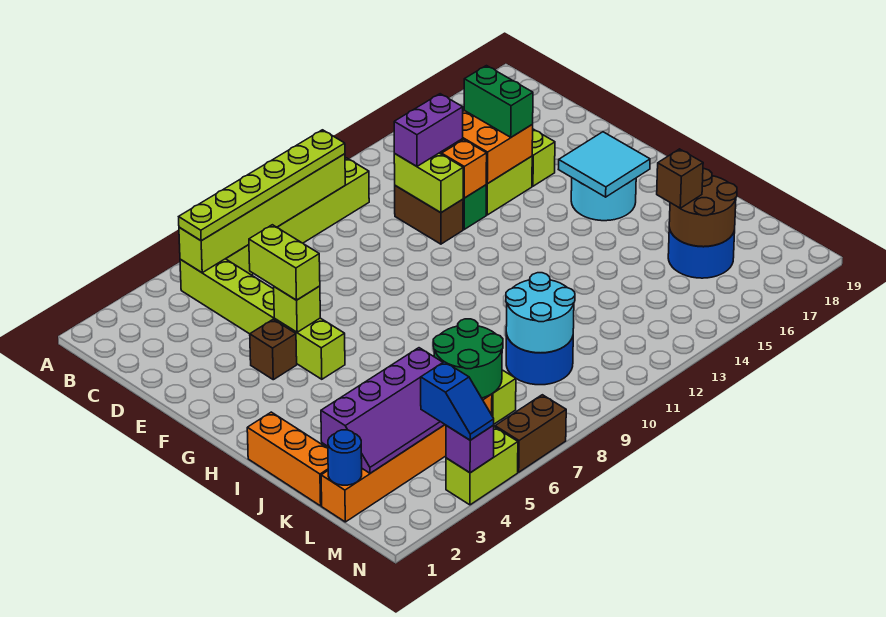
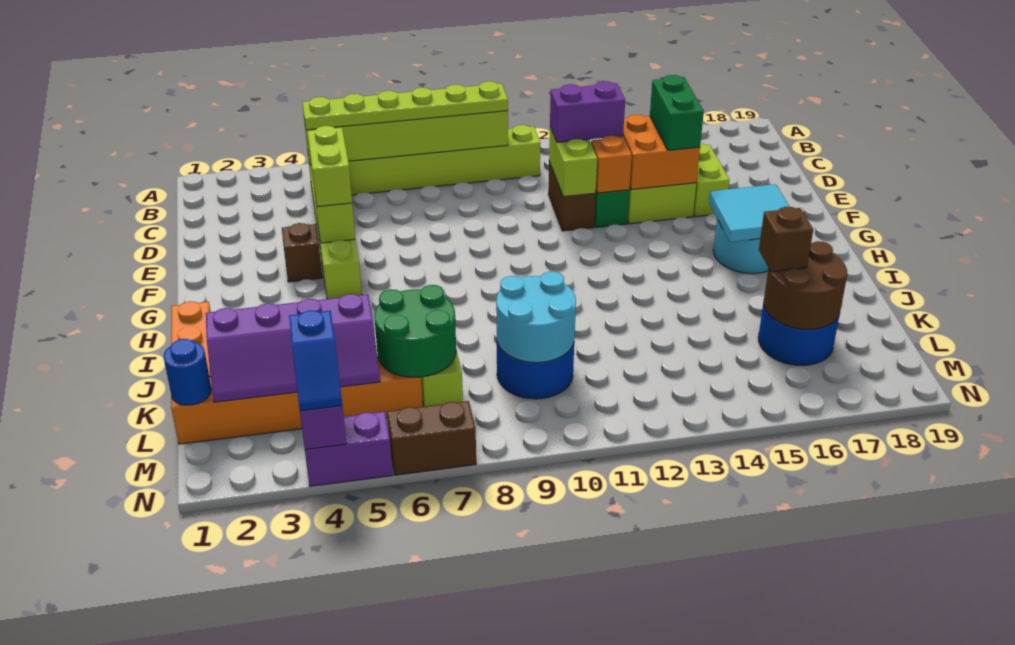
lime 1x2 brick [446,427,518,505] -> purple 1x2 brick [305,412,393,486]

